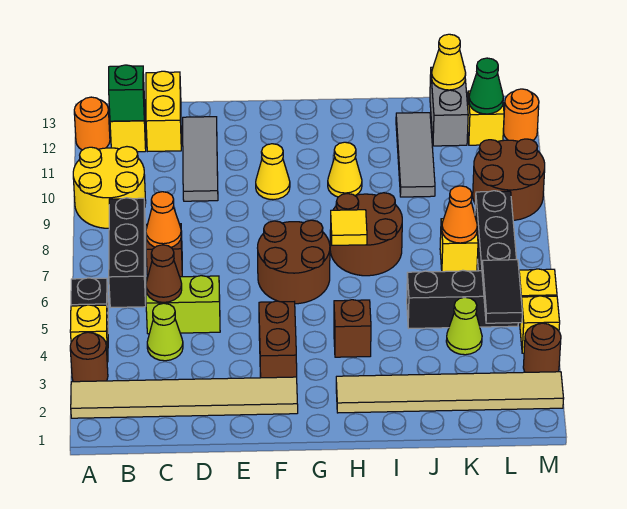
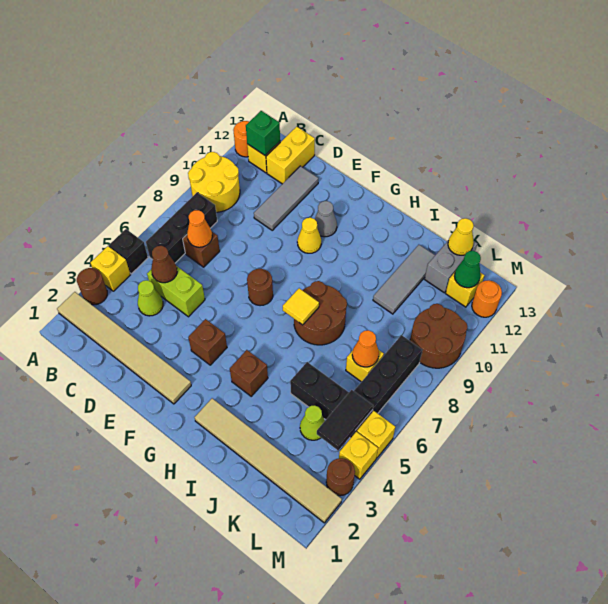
brown 1x2 brick [259,301,297,378] -> brown 1x1 brick [188,319,227,365]
brown 2x2 round brick [258,220,330,304] -> brown 1x1 round brick [247,269,273,306]
none -> grey 1x1 cone [315,201,337,237]
yellow 1x1 cone [328,142,362,197] -> none

